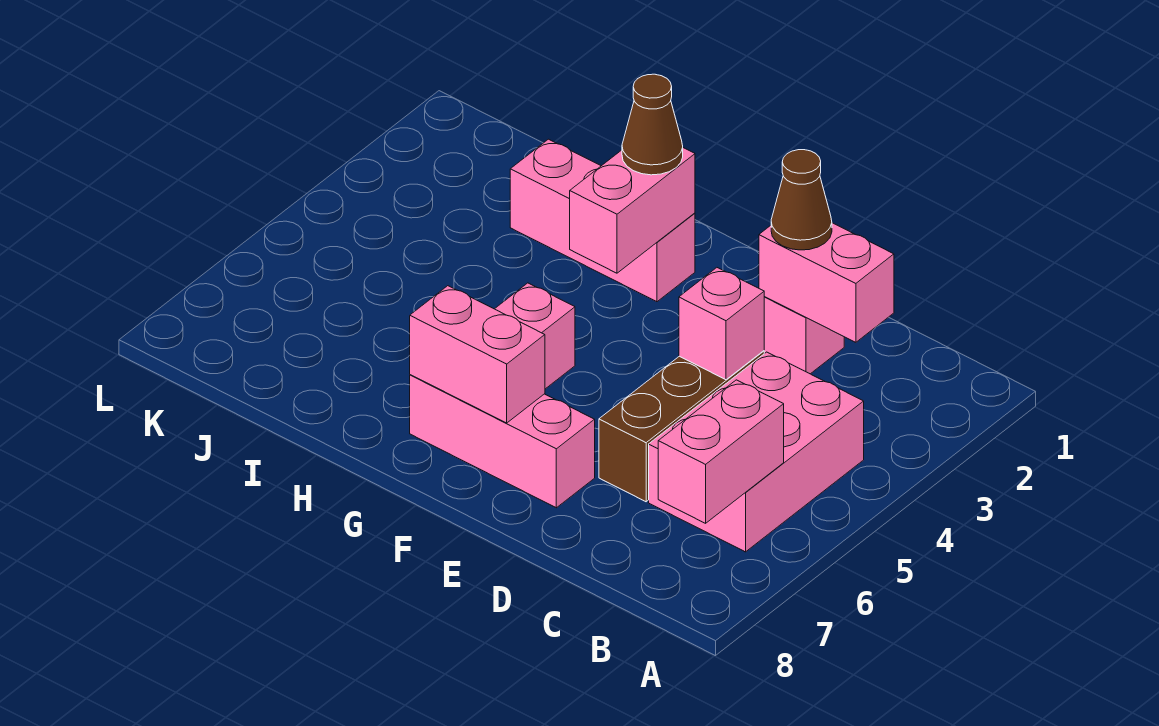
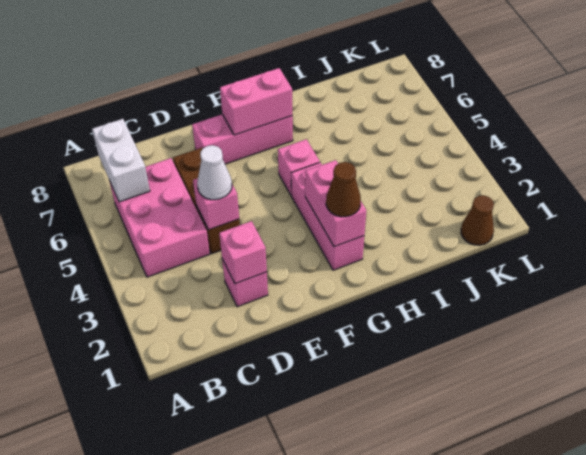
pink 1x2 brick [658,380,784,523] -> white 1x2 brick [92,119,150,202]
pink 1x2 brick [759,223,894,342] -> pink 1x1 brick [219,221,267,284]
brown 1x1 cone [771,150,832,250] -> brown 1x1 cone moved to [461,195,494,245]
none -> white 1x1 cone [197,145,232,200]
pink 1x3 brick [510,139,695,302] -> pink 1x3 brick turned to [291,163,364,270]

